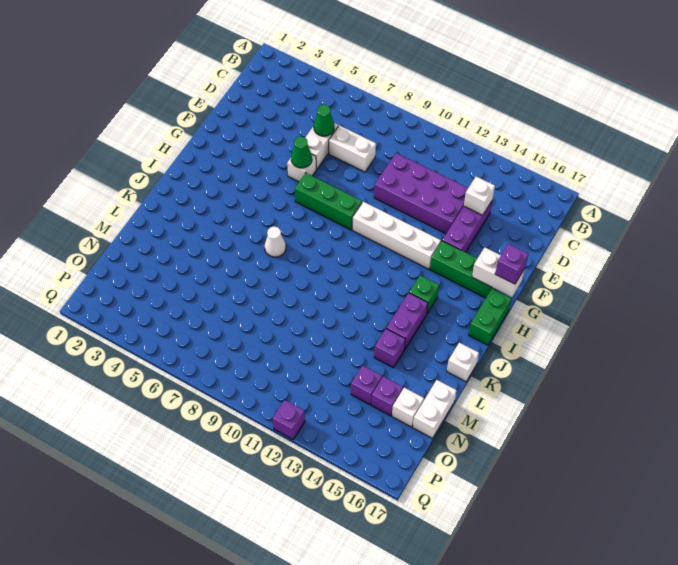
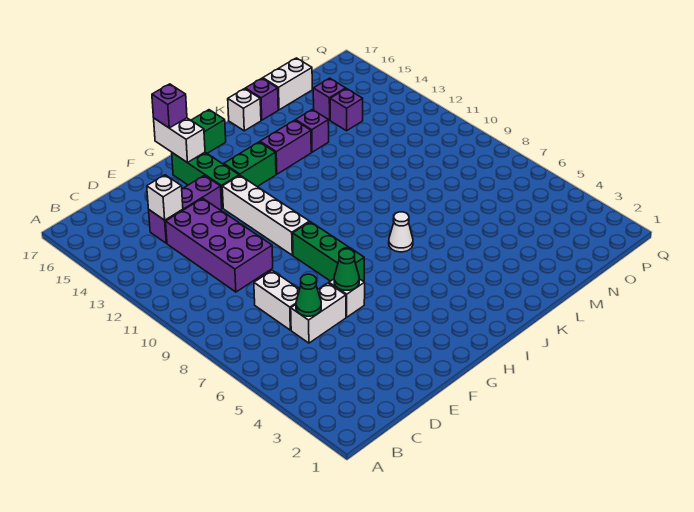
green 1x1 brick [409,275,439,313] -> green 1x2 brick [224,142,276,187]
white 1x1 brick [392,388,424,427] -> none
purple 1x1 brick [273,400,305,440] -> purple 1x1 brick moved to [245,78,278,120]

